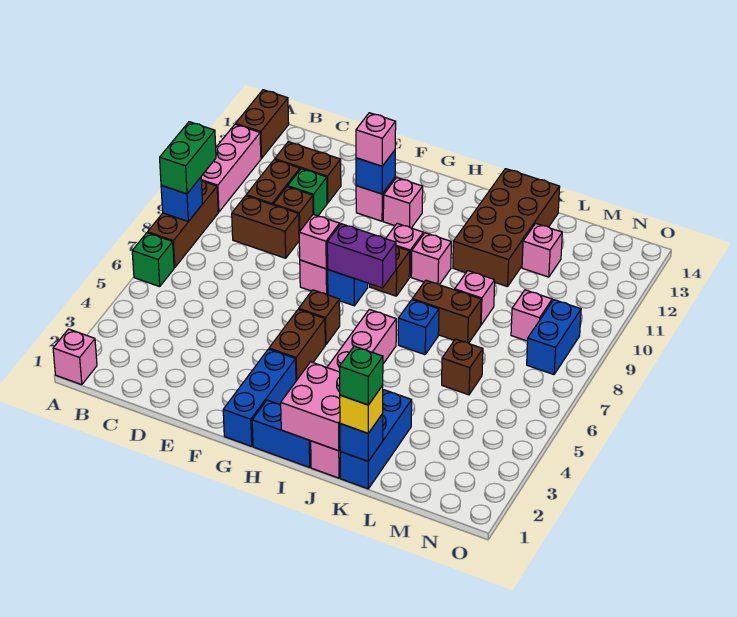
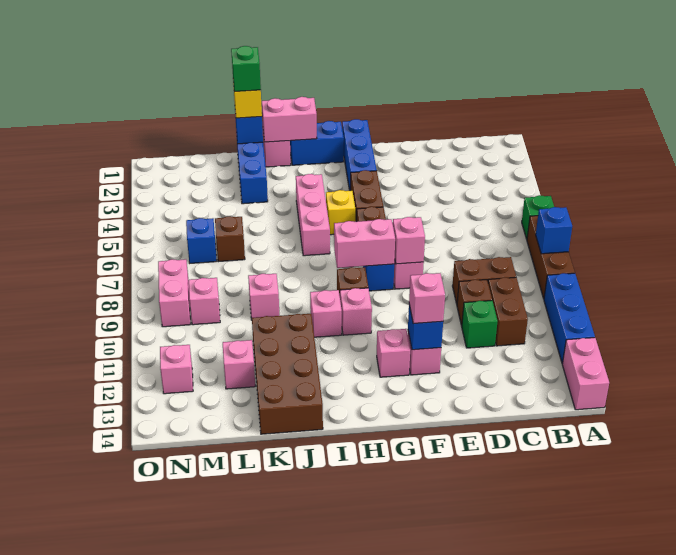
pink 1x1 brick [53,329,97,385] -> pink 1x1 brick moved to [160,345,193,394]
green 1x2 brick [160,122,216,194] -> none
pink 1x3 brick [201,124,261,212] -> blue 1x3 brick [544,273,595,364]
brown 1x2 brick [236,90,289,159] -> pink 1x2 brick [562,338,609,410]
brown 1x2 brick [275,142,341,203] -> none
purple 1x2 brick [327,224,396,288] -> pink 1x2 brick [334,219,395,268]
none -> yellow 1x1 brick [326,190,355,235]
pink 2x2 brick [281,362,340,451] -> pink 1x2 brick [262,97,317,142]
blue 1x1 brick [398,300,439,355] -> blue 1x1 brick moved to [186,218,217,263]
brown 1x2 brick [412,280,481,343] -> none
blue 1x2 brick [527,300,581,375] -> pink 1x2 brick [158,259,190,327]

